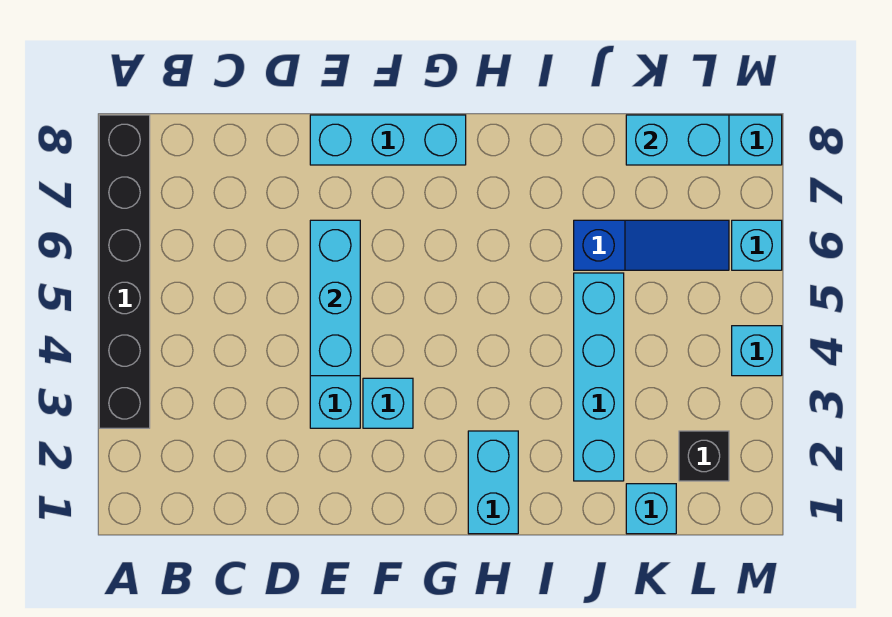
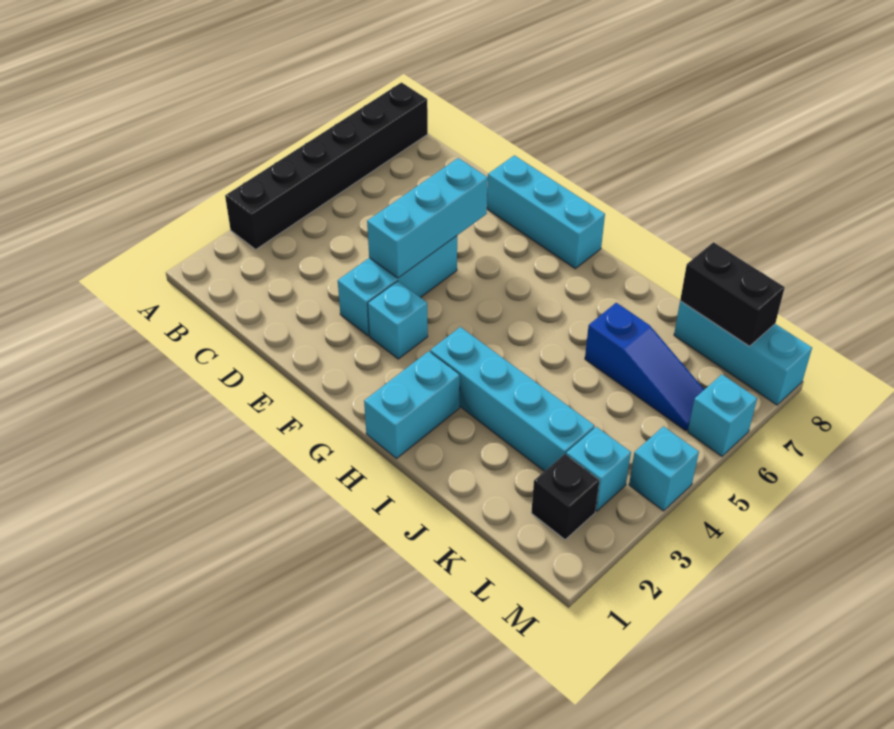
cyan 1x4 brick [574,273,624,481] -> cyan 1x4 brick turned to [430,327,595,471]
cyan 1x1 brick [626,484,676,534] -> cyan 1x1 brick moved to [566,427,631,511]
cyan 1x2 brick [626,115,729,165] -> black 1x2 brick [680,242,785,346]

